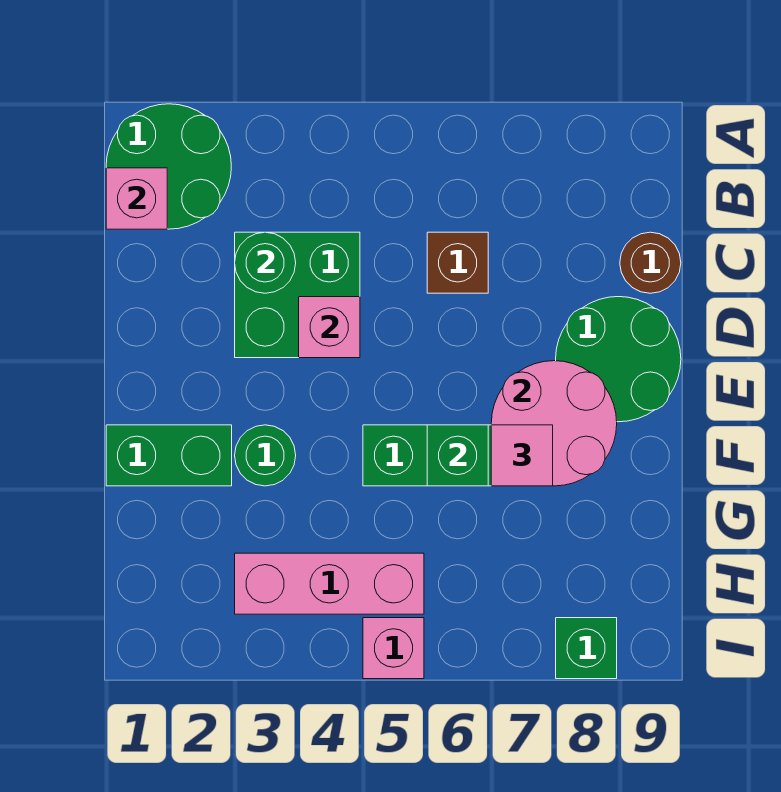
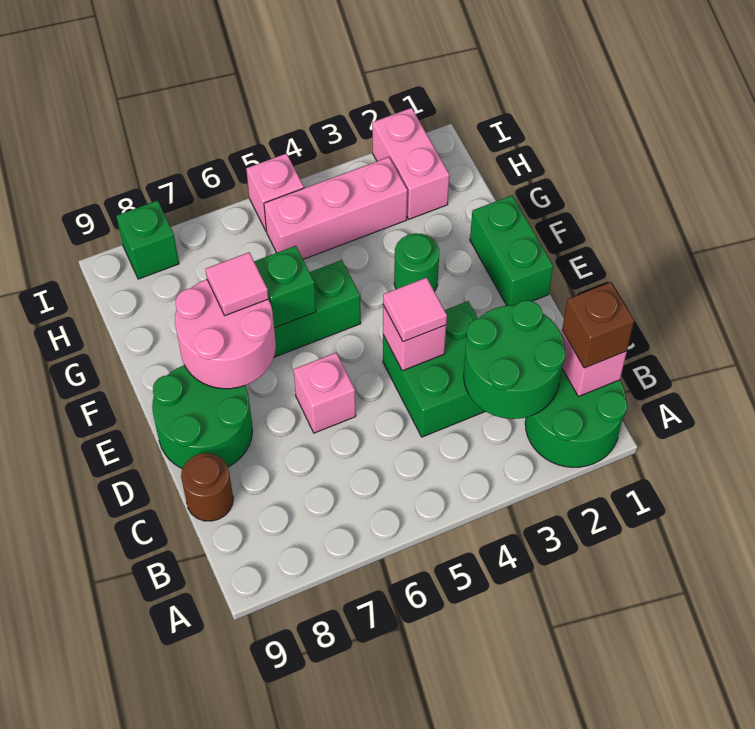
green 1x1 round brick [235,232,296,293] -> green 2x2 round brick [464,300,565,419]
brown 1x1 brick [427,232,488,293] -> brown 1x1 brick moved to [562,282,634,368]
none -> pink 1x1 tile [383,278,447,342]
none -> pink 1x1 brick [294,353,356,433]
green 1x2 brick [106,425,232,486] -> green 1x2 brick turned to [470,196,553,306]
none -> pink 1x2 brick [372,108,449,219]

